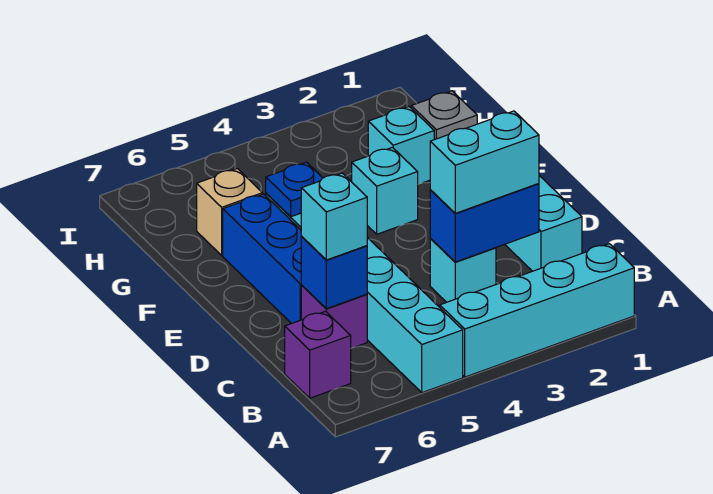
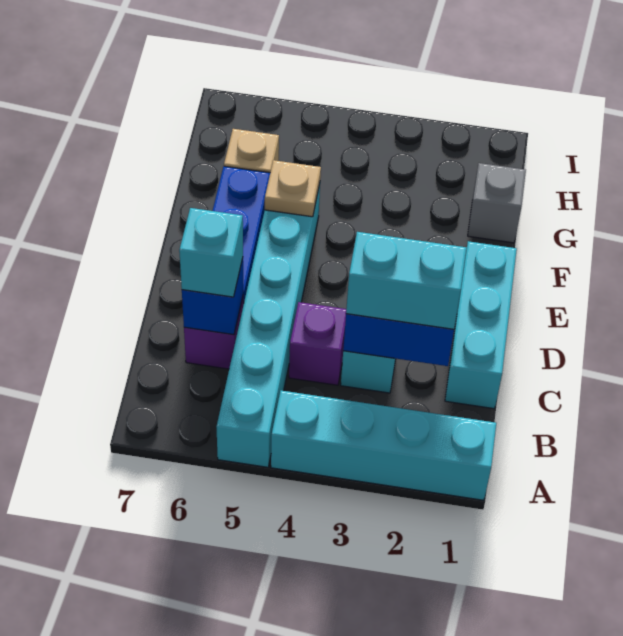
purple 1x1 brick [285,311,351,398] -> purple 1x1 brick moved to [289,302,346,385]
cyan 1x1 brick [352,147,418,234] -> none
blue 1x1 plate [266,162,322,217] -> tan 1x1 plate [265,160,321,217]
cyan 1x1 brick [368,107,434,184] -> none

